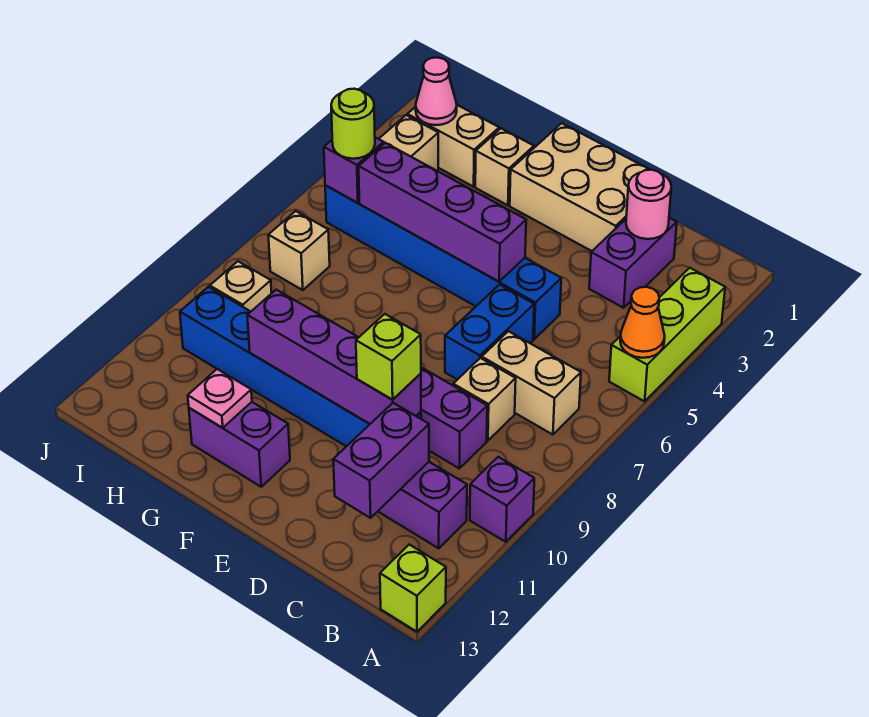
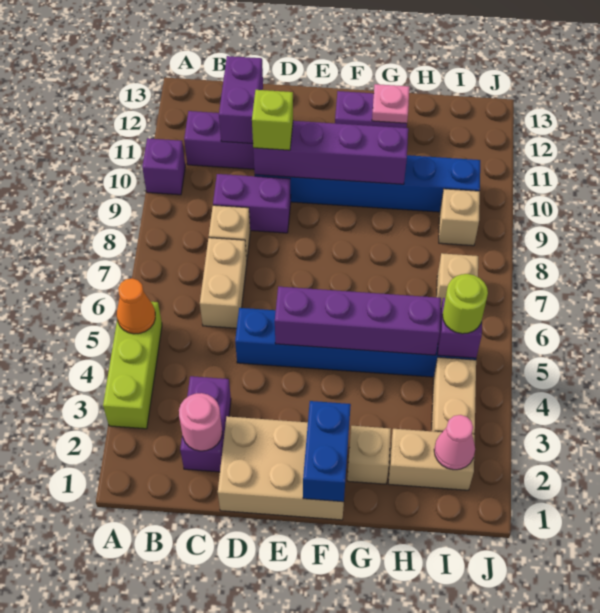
lime 1x1 brick [380,545,446,632] -> none
tan 1x2 brick [482,331,581,435] -> tan 1x2 brick turned to [200,238,247,328]
blue 1x2 brick [445,285,534,380] -> blue 1x2 brick moved to [303,401,351,502]

